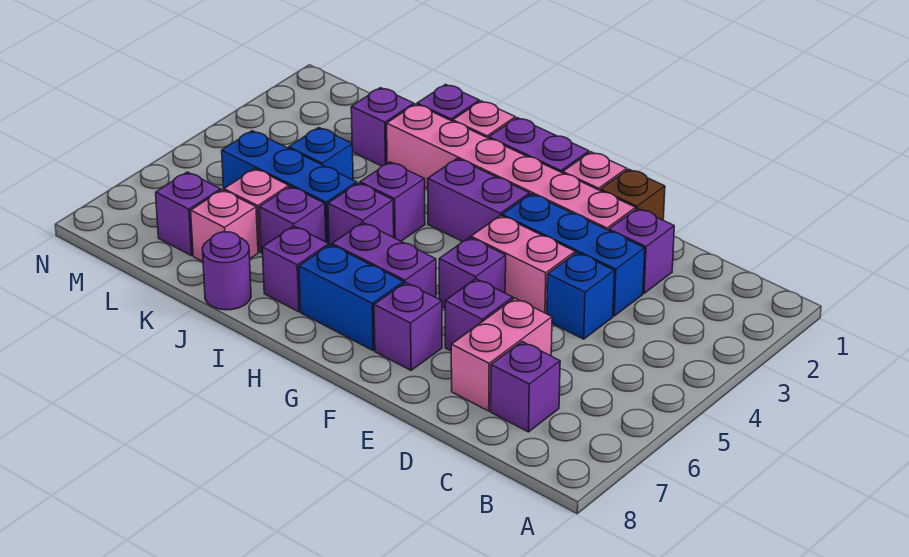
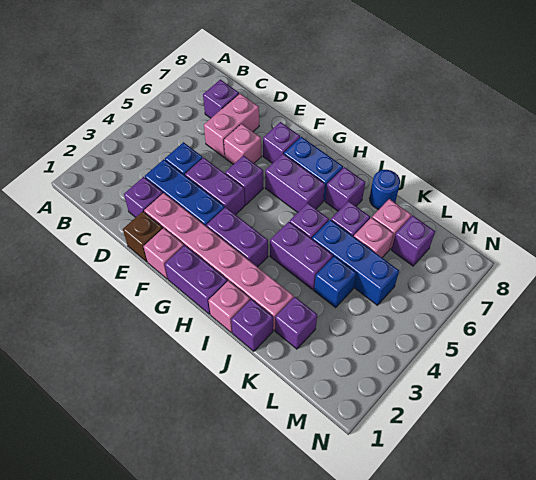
pink 1x2 brick [471,215,575,314] -> purple 1x2 brick [185,157,245,215]
purple 1x1 brick [445,279,513,351] -> pink 1x1 brick [224,124,261,164]
purple 1x1 brick [360,162,425,241] -> purple 1x2 brick [270,222,333,290]
purple 1x1 round brick [202,232,251,310] -> blue 1x1 round brick [369,170,400,209]

